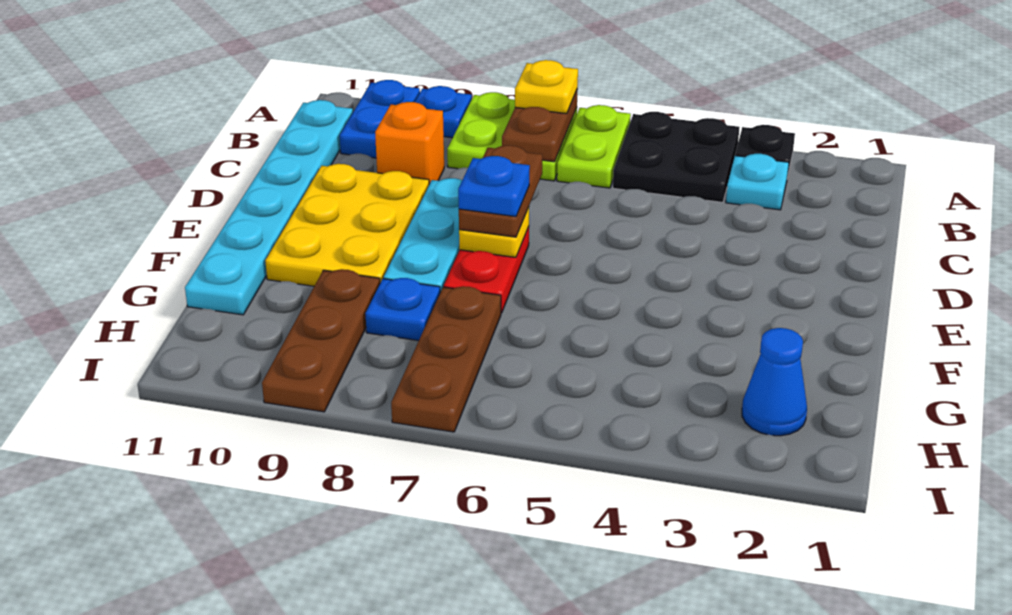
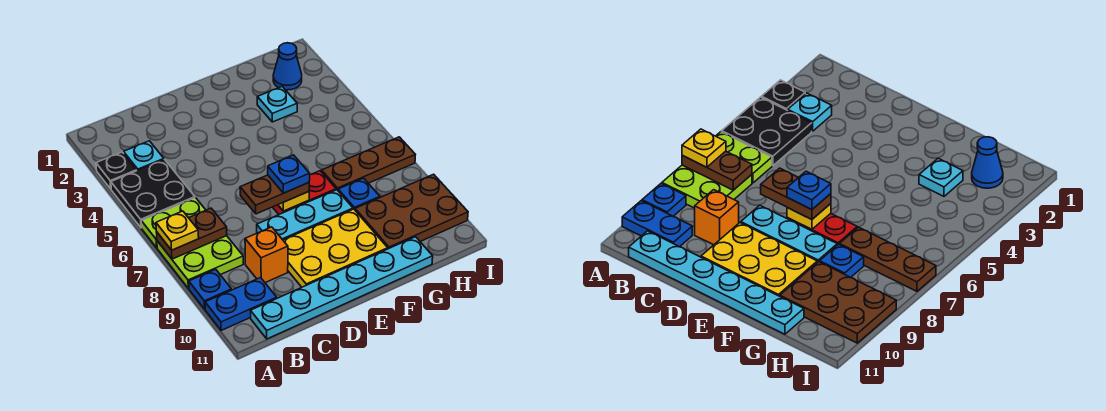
none -> cyan 1x1 plate [257,87,297,122]
brown 1x3 plate [262,269,380,412] -> brown 2x3 plate [355,174,468,249]

